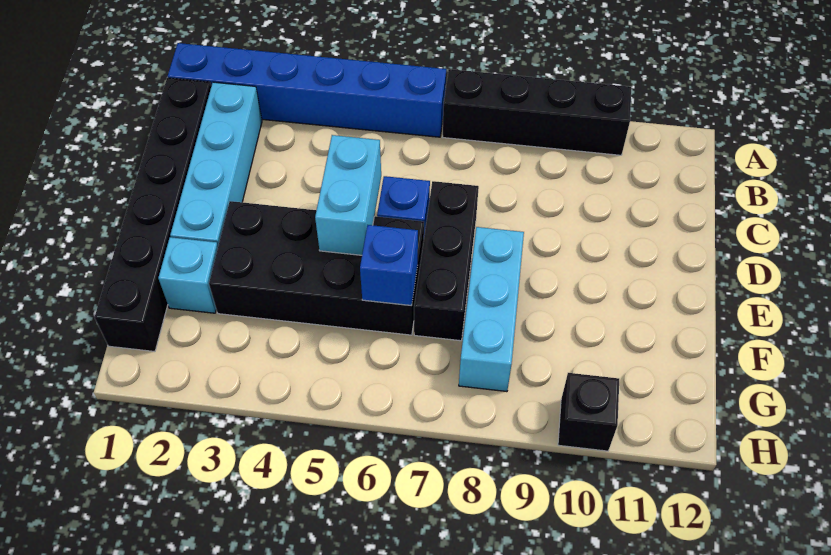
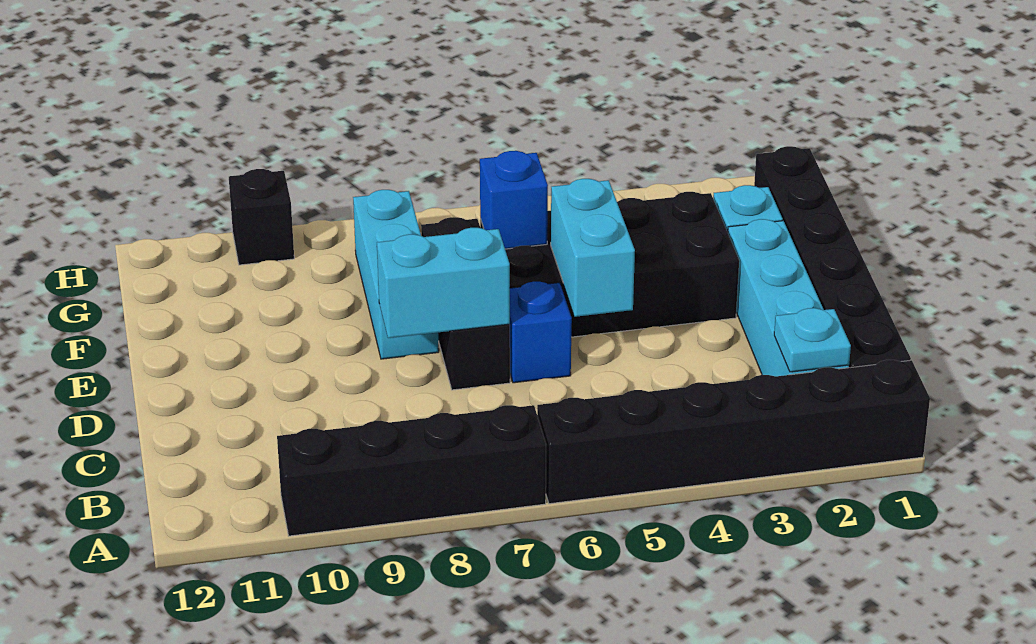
blue 1x6 brick [168,43,446,137] -> black 1x6 brick [537,360,930,504]
none -> cyan 1x1 plate [774,308,851,372]
none -> cyan 1x2 brick [377,228,510,338]

